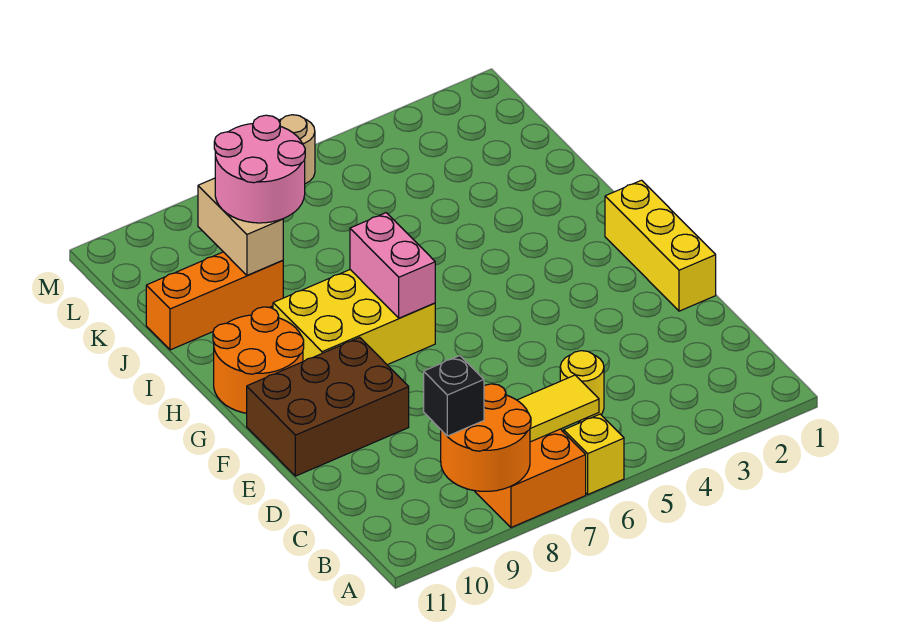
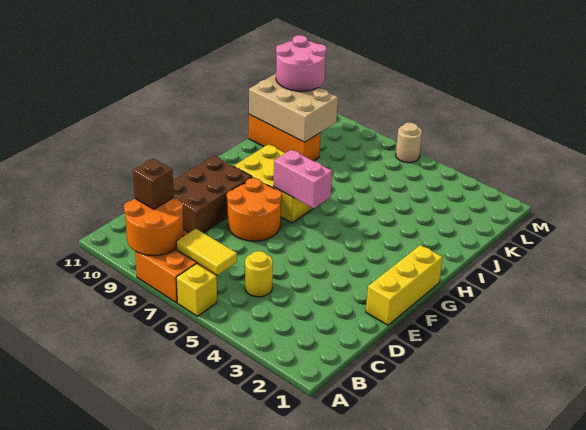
black 1x1 brick [424,356,484,436] -> brown 1x1 brick [133,159,174,209]
brown 2x3 brick [247,337,409,476] -> brown 2x3 brick turned to [173,156,252,233]
pink 1x2 brick [350,213,435,318] -> pink 1x2 brick turned to [274,150,332,208]
orange 2x2 round brick [213,307,304,413] -> orange 2x2 round brick moved to [227,178,282,241]
pink 2x2 round brick [214,115,305,223] -> pink 2x2 round brick moved to [276,35,327,91]
tan 1x2 brick [198,178,283,276] -> tan 2x3 brick [249,74,338,142]

